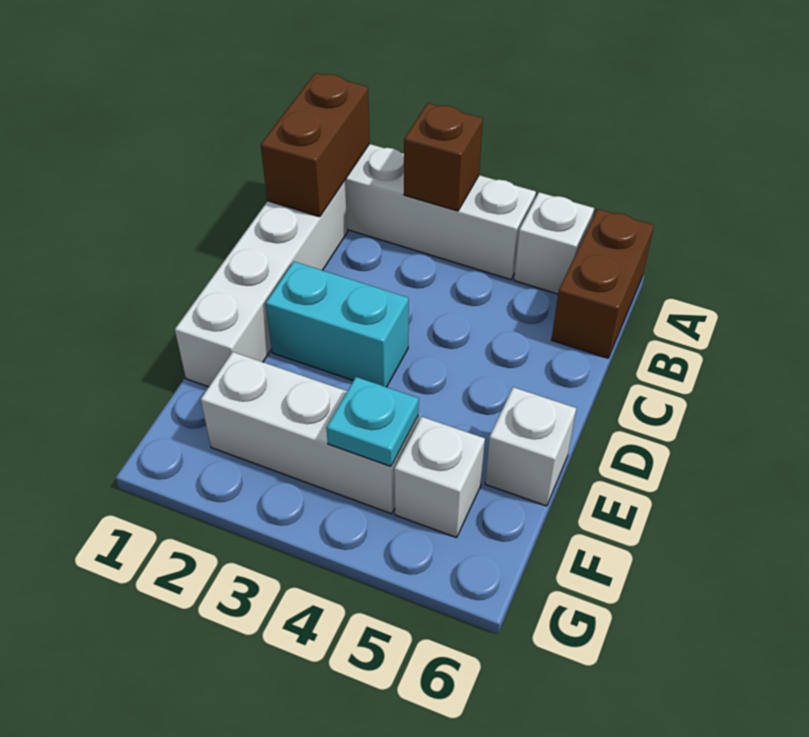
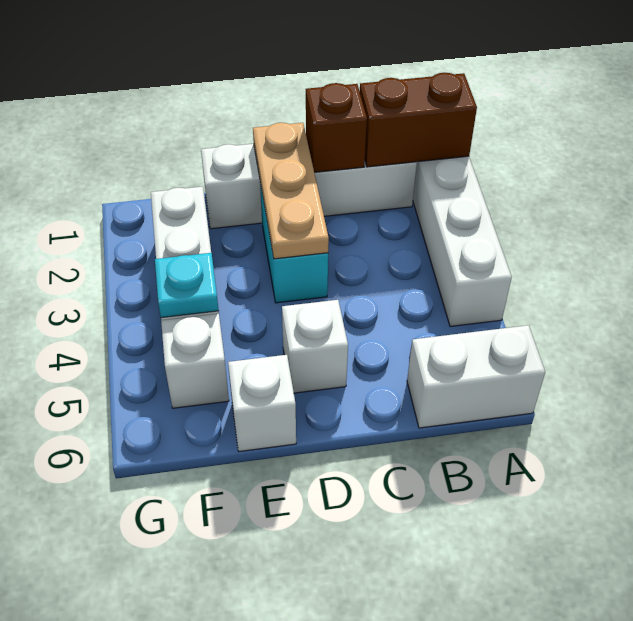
brown 1x1 brick [404,103,483,211] -> brown 1x1 brick moved to [306,83,367,172]
white 1x1 brick [514,192,594,294] -> white 1x1 brick moved to [282,300,348,393]
brown 1x2 brick [552,209,654,358] -> white 1x2 brick [407,325,545,428]
none -> tan 1x3 plate [253,123,329,259]

